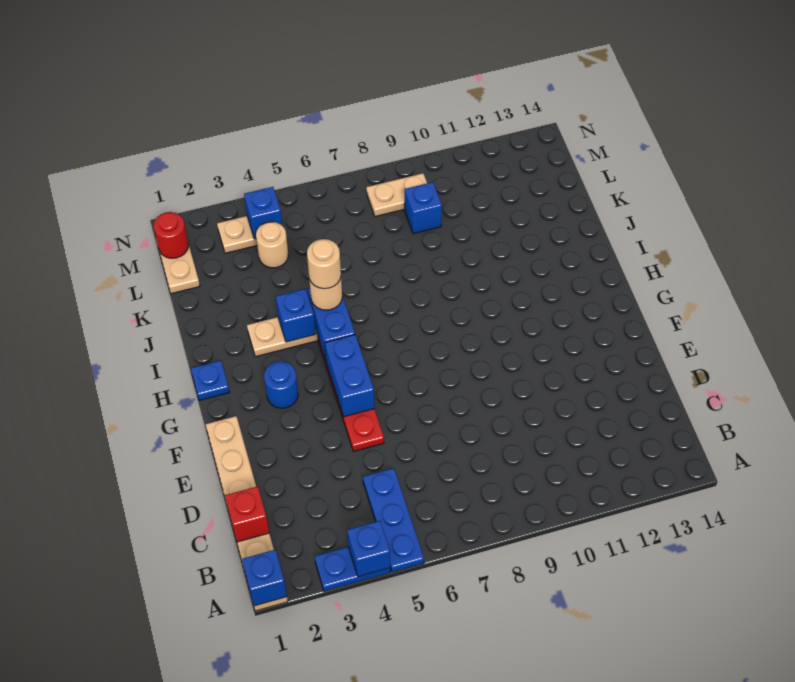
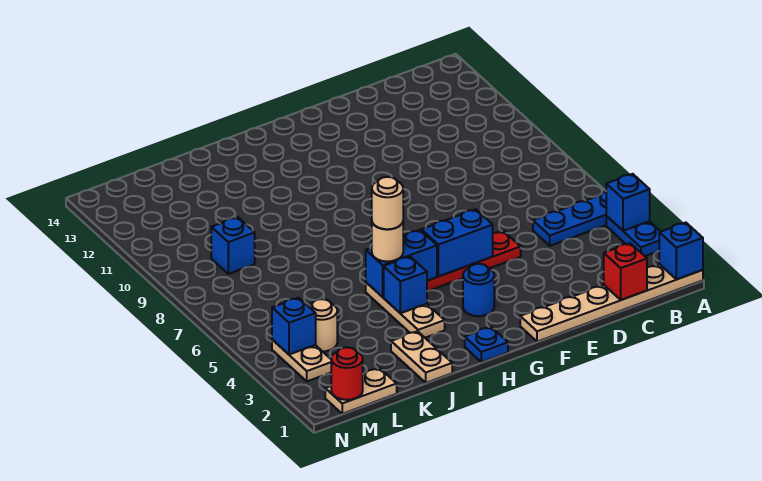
tan 1x2 plate [366,173,427,217] -> tan 1x2 plate moved to [391,331,452,383]

